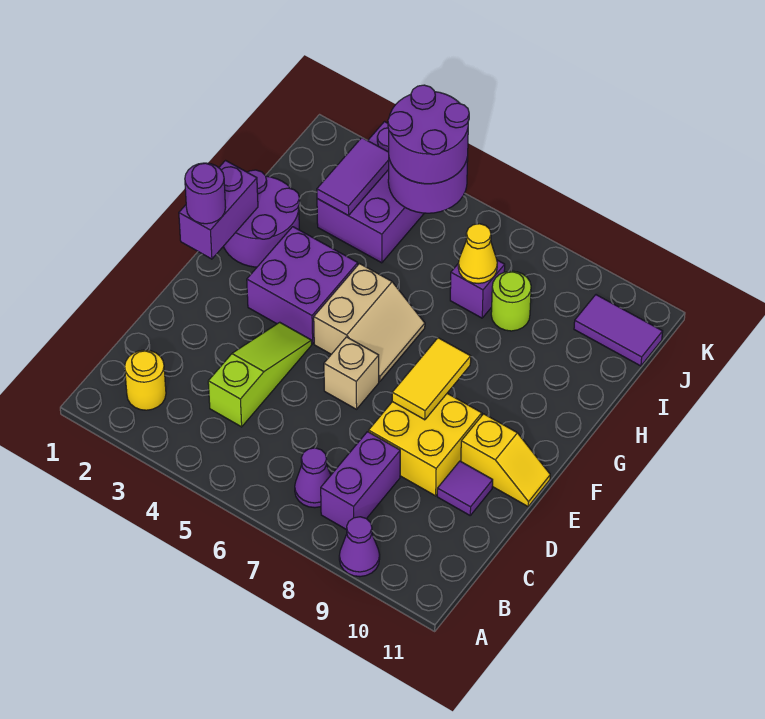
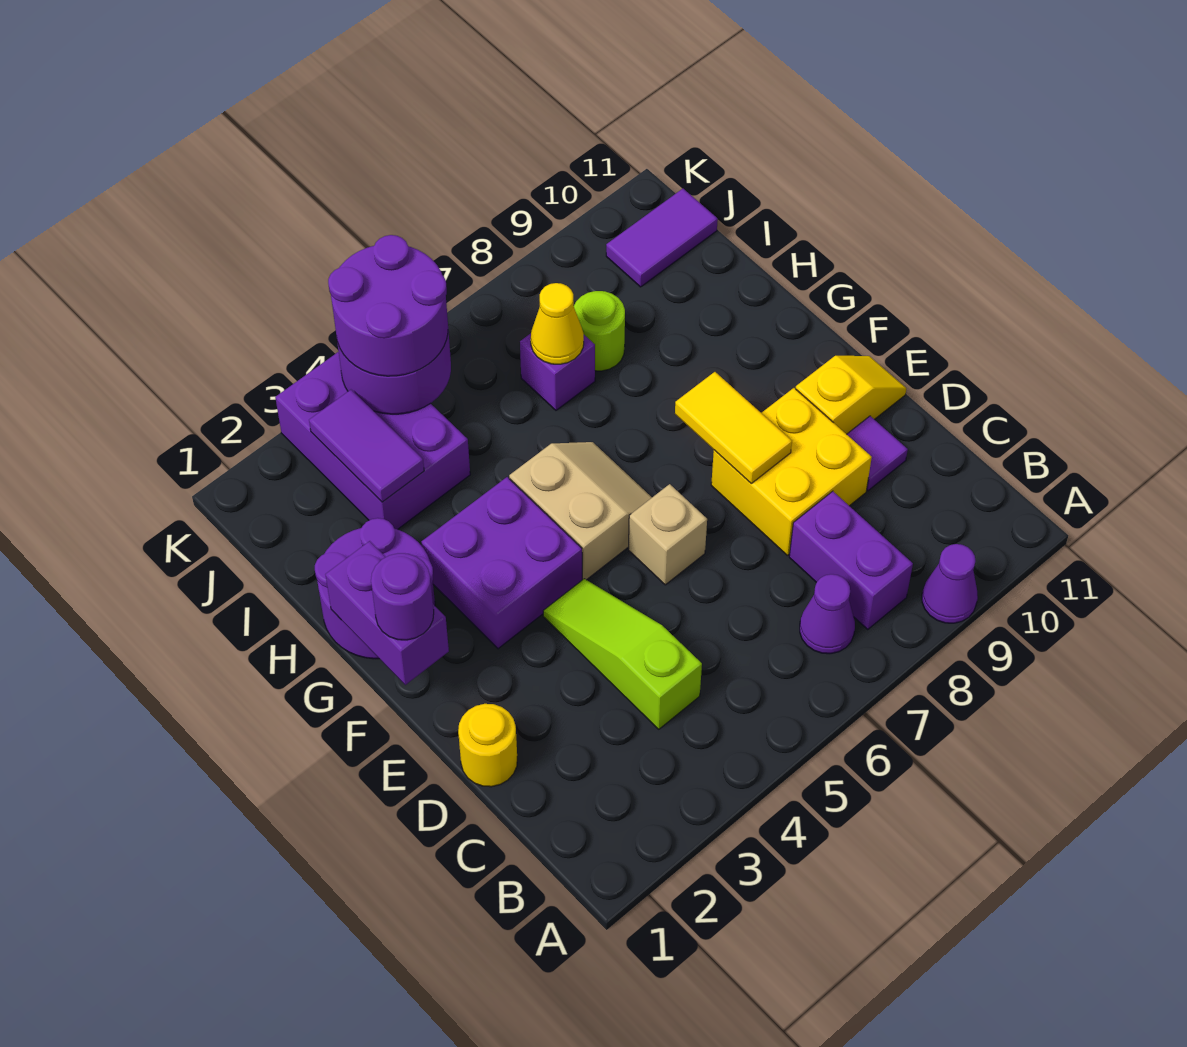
yellow 1x1 round brick [125,350,166,410] -> yellow 1x1 round brick moved to [458,704,517,787]

